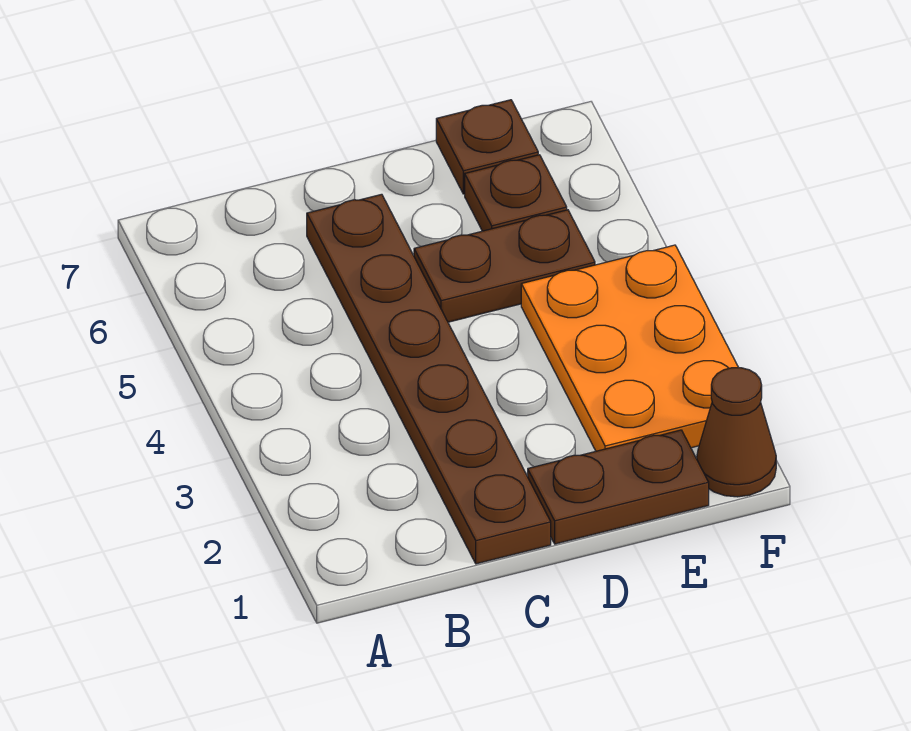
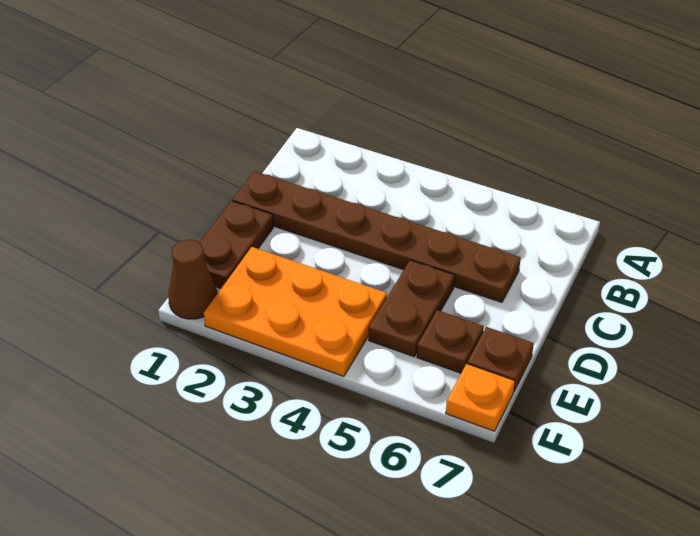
none -> orange 1x1 plate [446,364,515,431]

